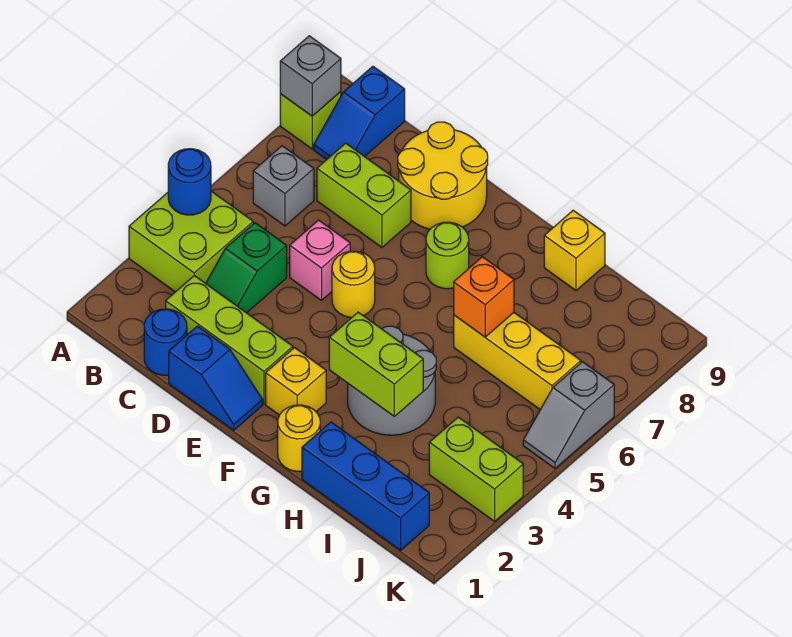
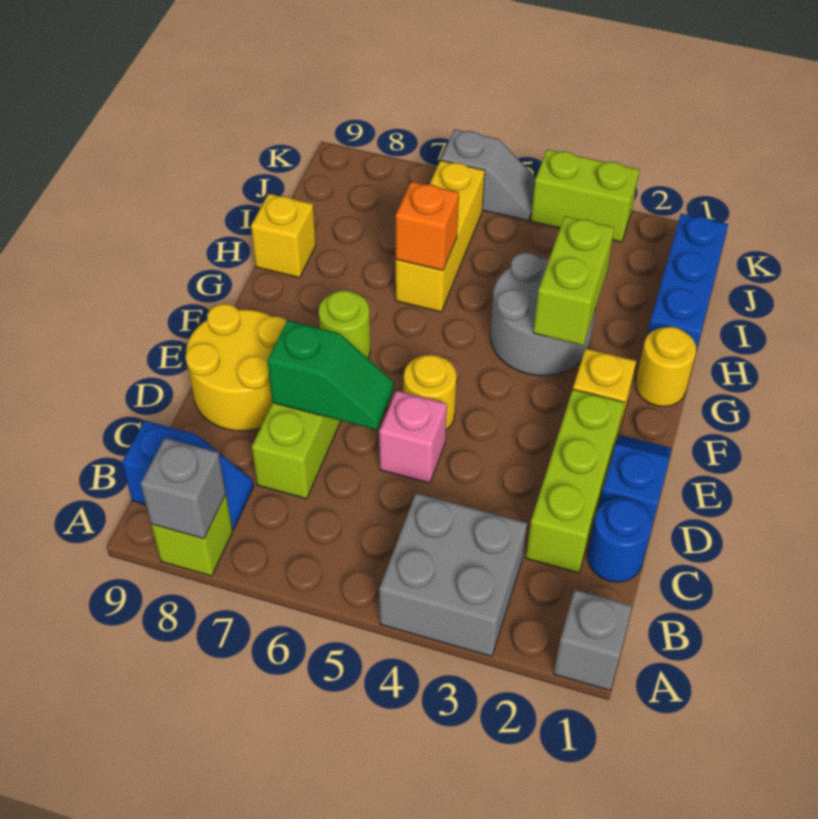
lime 2x2 brick [129,191,253,292] -> grey 2x2 brick [379,493,527,656]
blue 1x1 round brick [168,149,211,215] -> none
grey 1x1 brick [253,146,314,226] -> grey 1x1 brick moved to [554,590,632,690]
green 1x2 slope [206,223,287,313] -> green 1x2 slope moved to [267,320,394,430]
lime 1x2 brick [429,417,523,521] -> lime 1x2 brick turned to [531,149,639,242]

